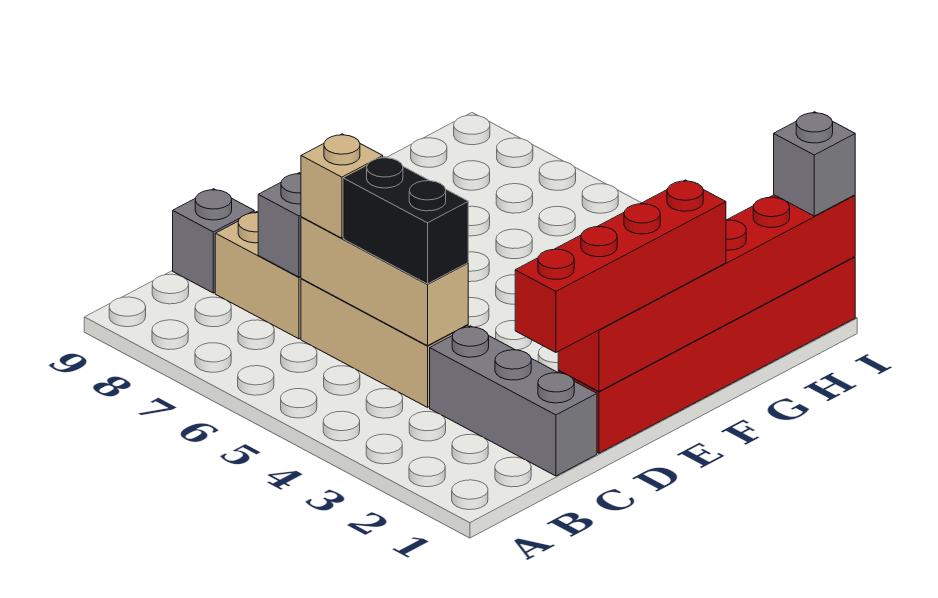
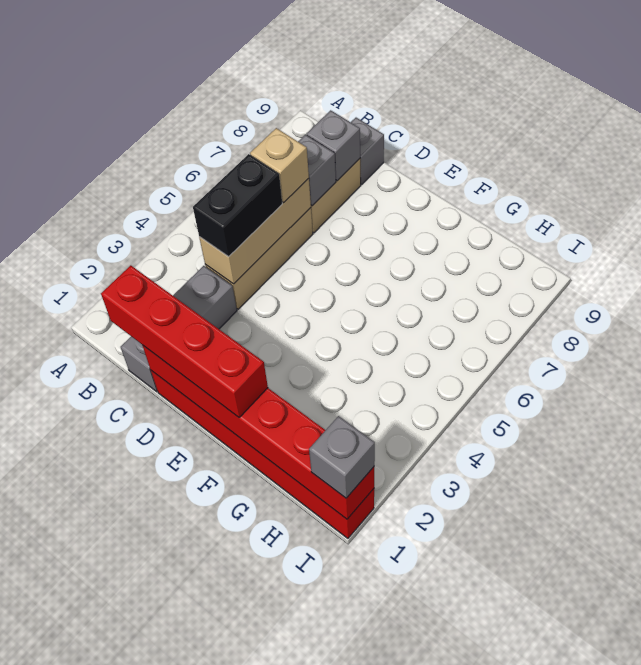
none -> grey 1x1 brick [307,110,360,181]

